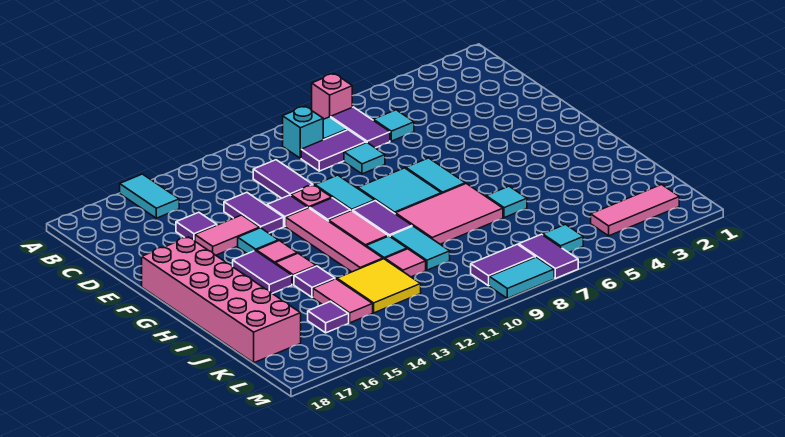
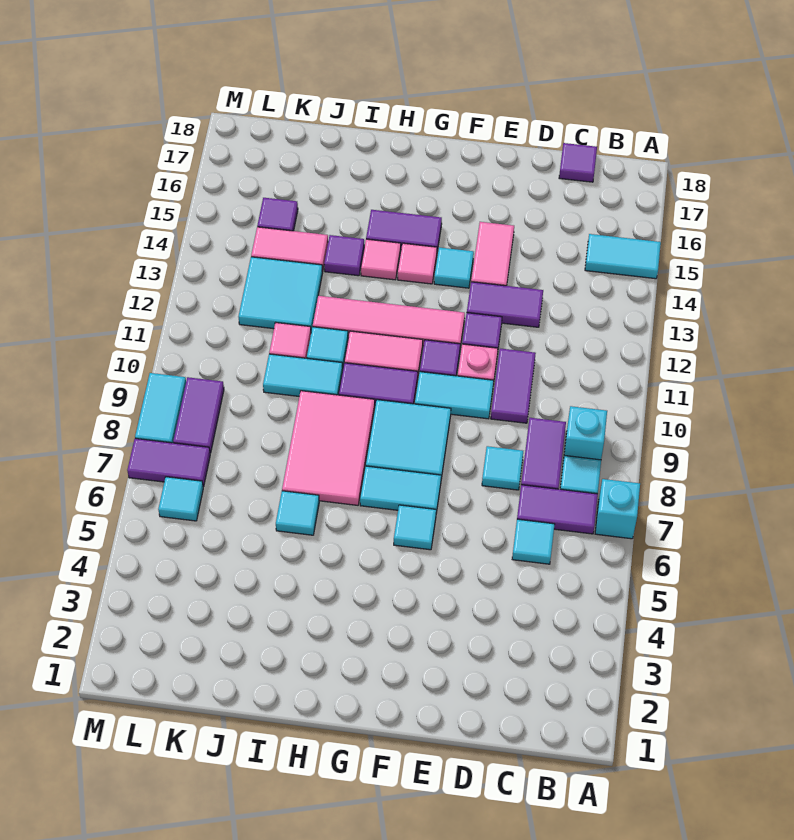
pink 1x1 brick [312,74,352,119] -> cyan 1x1 brick [595,479,640,539]
purple 1x2 tile [253,160,313,198] -> purple 1x2 tile turned to [491,349,536,423]
purple 1x1 tile [176,212,217,241] -> purple 1x1 tile moved to [559,143,597,182]
none -> cyan 1x1 tile [394,505,436,550]
pink 2x6 brick [142,237,301,363] -> none
yellow 2x2 tile [337,259,421,313] -> cyan 2x2 tile [239,257,323,331]
pink 1x3 tile [591,185,679,236] -> none

